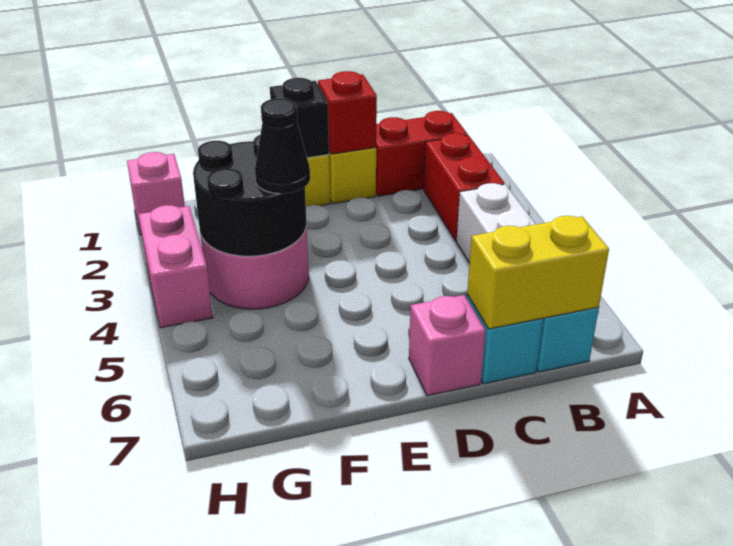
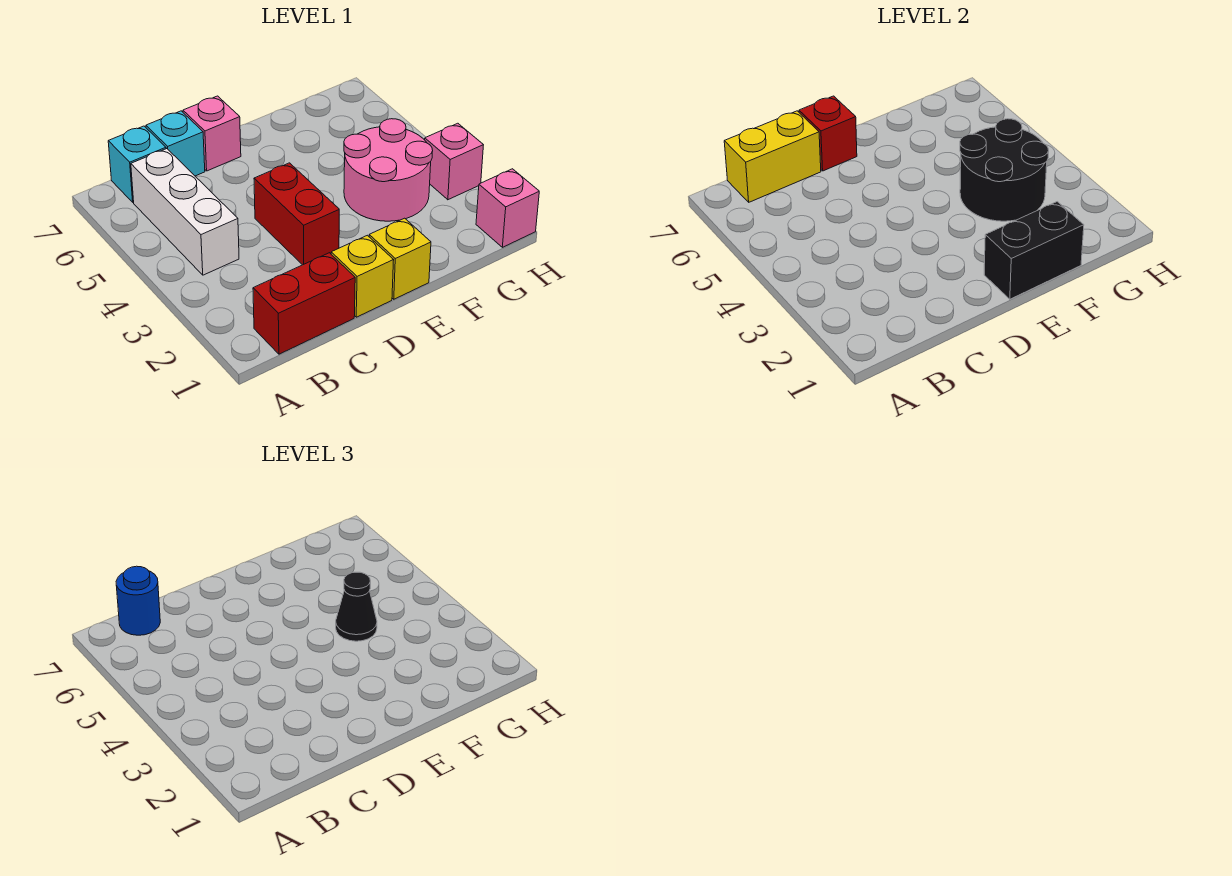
red 1x2 brick [424,133,505,241] -> red 1x2 brick moved to [254,163,339,265]
none -> blue 1x1 round brick [116,566,160,635]
red 1x1 brick [318,71,377,154] -> red 1x1 brick moved to [799,96,857,171]
black 1x1 brick [270,78,329,158] -> black 1x2 brick [984,202,1084,299]
pink 1x2 brick [139,205,213,328] -> pink 1x1 brick [425,123,483,200]

